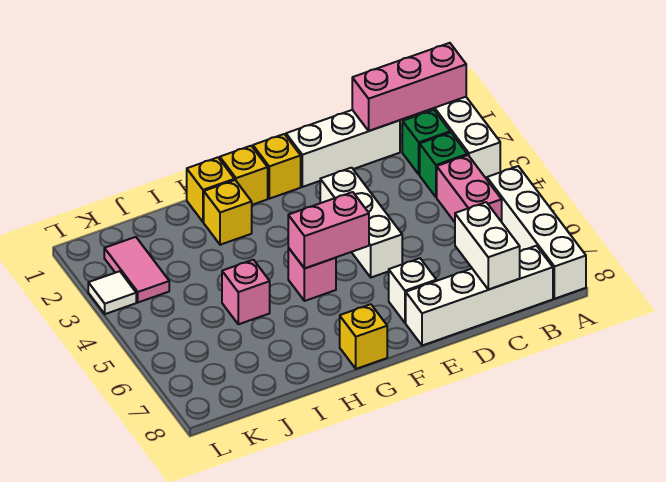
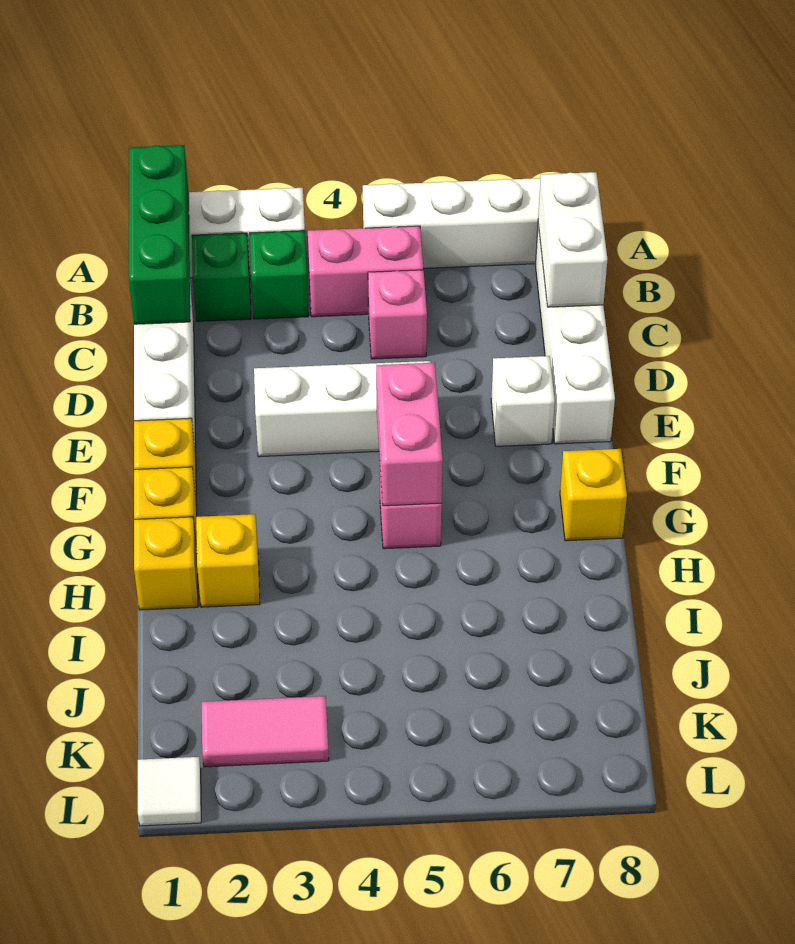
pink 1x3 brick [352,43,466,131] -> green 1x3 brick [129,145,190,324]
white 1x2 brick [455,202,520,290] -> white 1x2 brick turned to [538,172,608,307]
pink 1x1 brick [222,260,270,324] -> pink 1x1 brick moved to [368,270,427,359]
white 1x1 tile [88,271,136,314] -> white 1x1 tile moved to [138,757,201,826]

